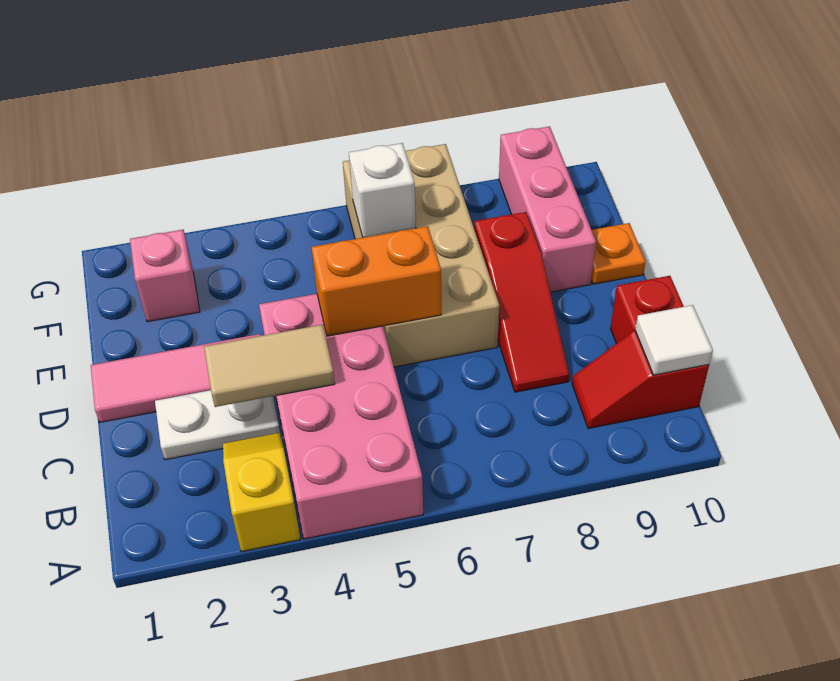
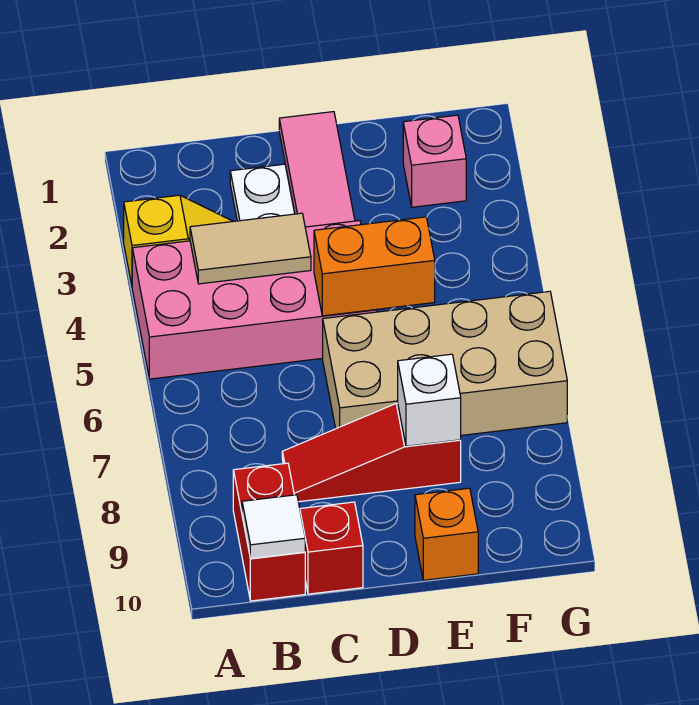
red 1x2 slope [572,331,709,428] -> red 1x2 brick [233,463,305,601]
tan 1x2 tile [204,325,335,407] -> tan 1x2 tile turned to [190,213,311,284]
orange 1x2 brick [311,226,441,336] -> orange 1x2 brick turned to [314,217,435,316]
pink 1x3 brick [499,126,596,292] -> none
orange 1x1 plate [591,223,646,284] -> orange 1x1 brick [415,488,478,580]
white 1x1 brick [349,143,416,238] -> white 1x1 brick moved to [398,354,461,446]

